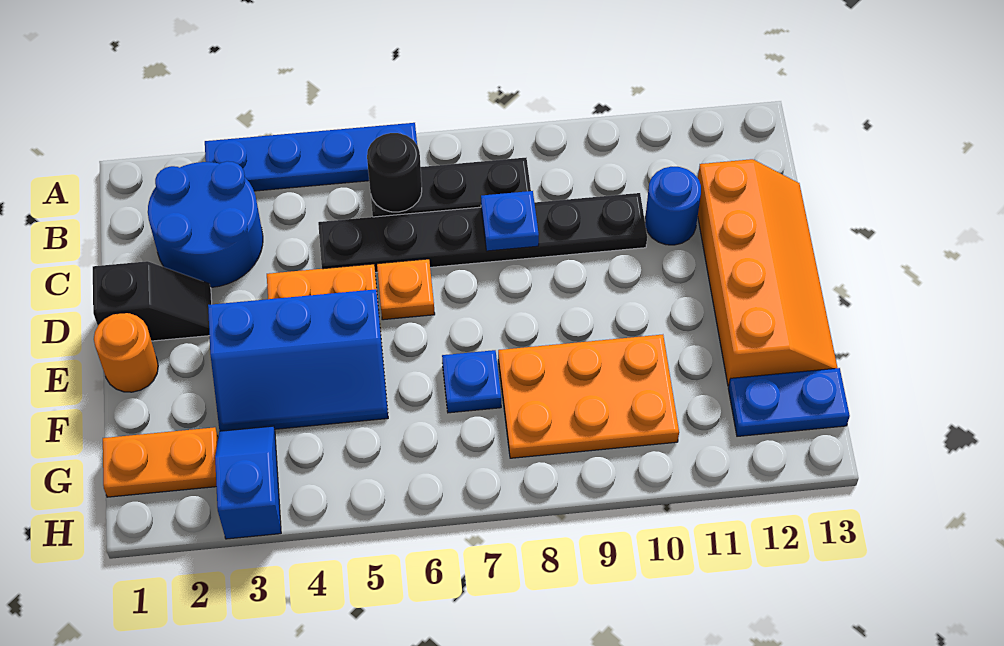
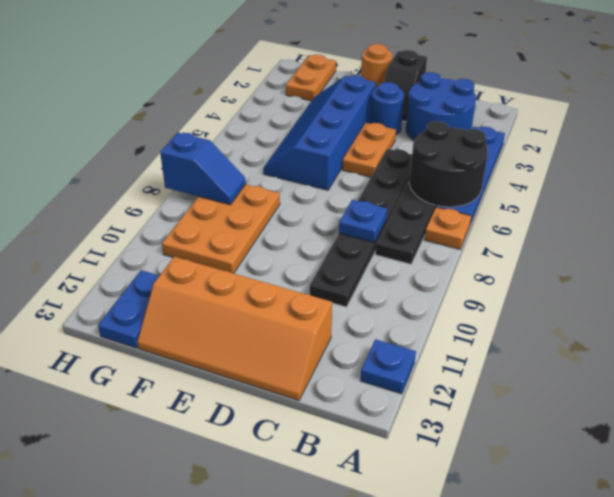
black 1x1 round brick [367,133,422,212] -> black 2x2 round brick [409,121,488,207]
blue 1x1 round brick [645,167,701,245] -> blue 1x1 round brick moved to [370,82,404,134]
orange 1x1 plate [377,259,435,320] -> orange 1x1 plate moved to [425,207,471,249]
blue 2x3 slope [208,289,388,431] -> blue 2x4 slope [263,75,376,190]
blue 1x1 plate [442,350,501,413] -> blue 1x1 plate moved to [360,339,416,394]
blue 1x2 slope [215,426,281,539] -> blue 1x2 slope moved to [160,132,246,205]

